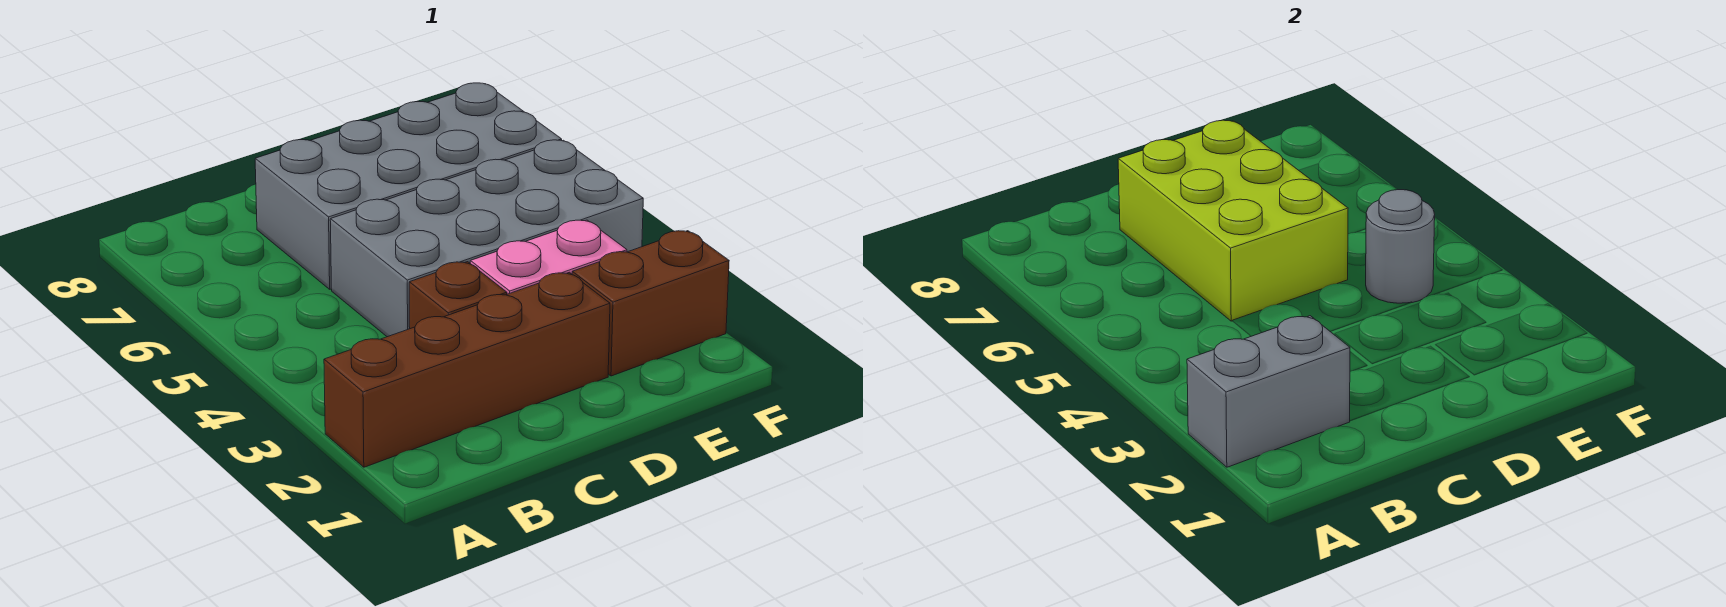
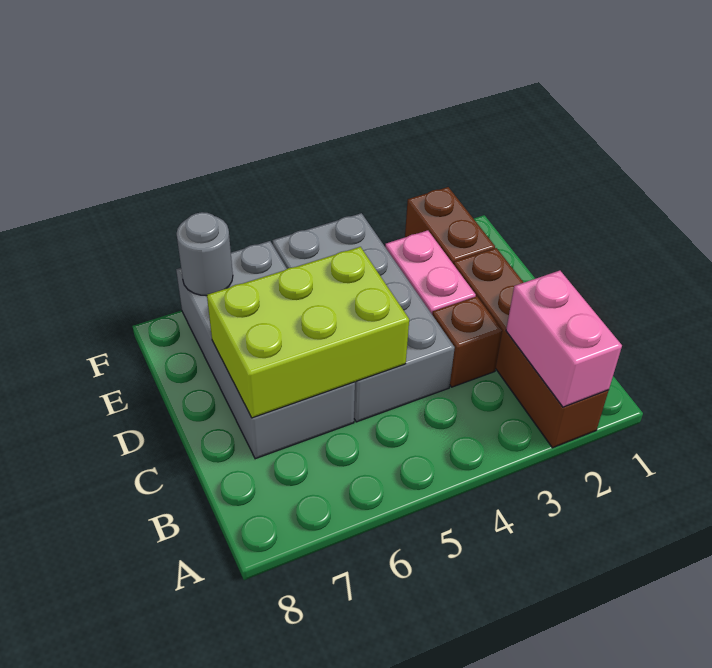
grey 1x2 brick [1187,316,1350,467] -> pink 1x2 brick [506,271,622,407]
grey 1x1 round brick [1366,190,1435,303] -> grey 1x1 round brick moved to [177,212,233,296]

